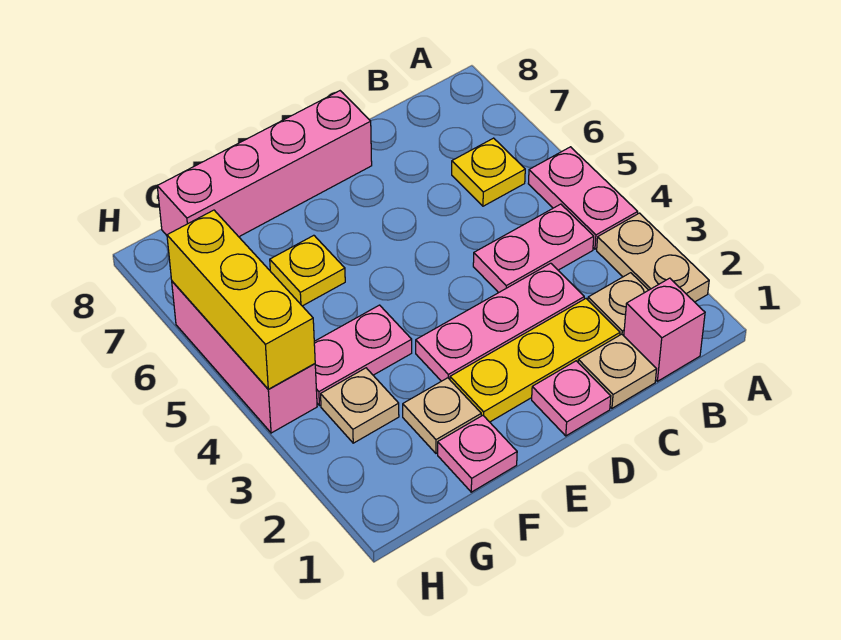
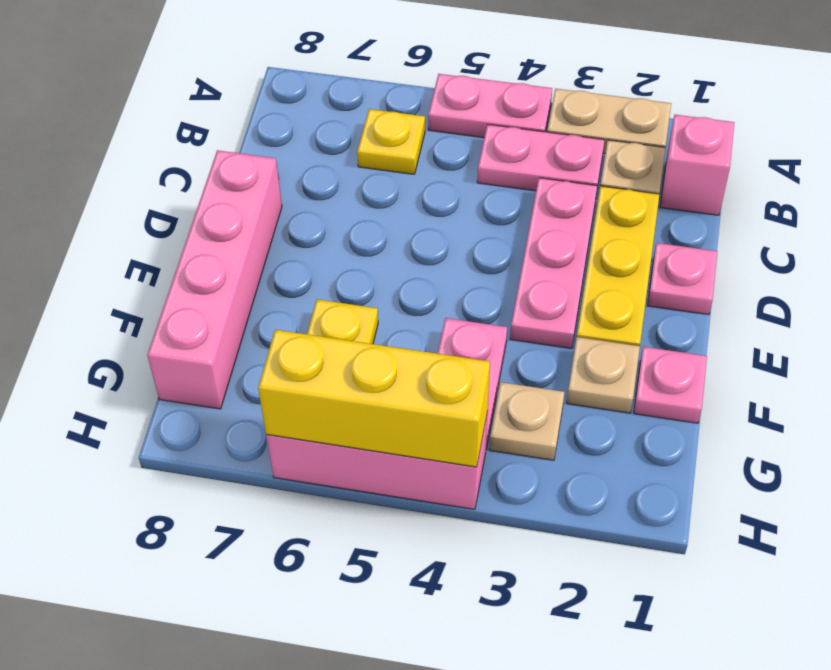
pink 1x2 plate [473,204,594,293] -> pink 1x2 plate turned to [477,124,604,194]
tan 1x1 plate [578,334,657,408] -> none

